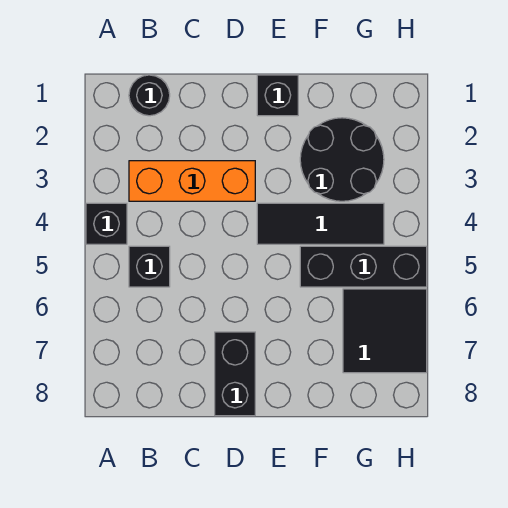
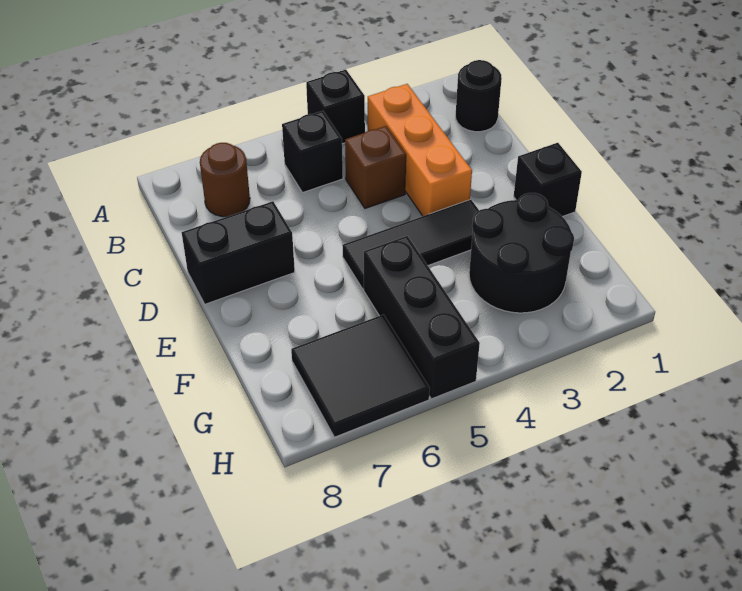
none -> brown 1x1 round brick [200,143,250,217]
none -> brown 1x1 brick [345,126,406,208]
black 1x3 tile [257,203,384,244] -> black 1x3 tile turned to [342,199,479,289]

